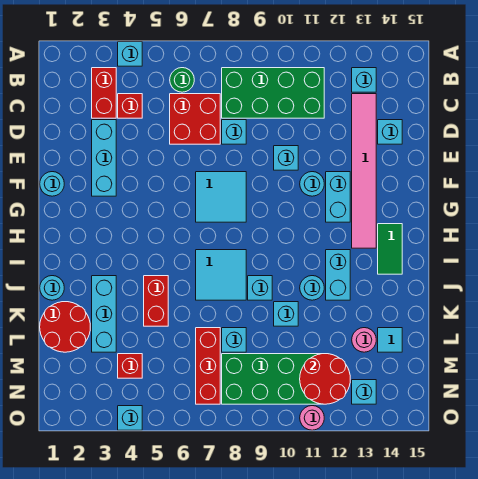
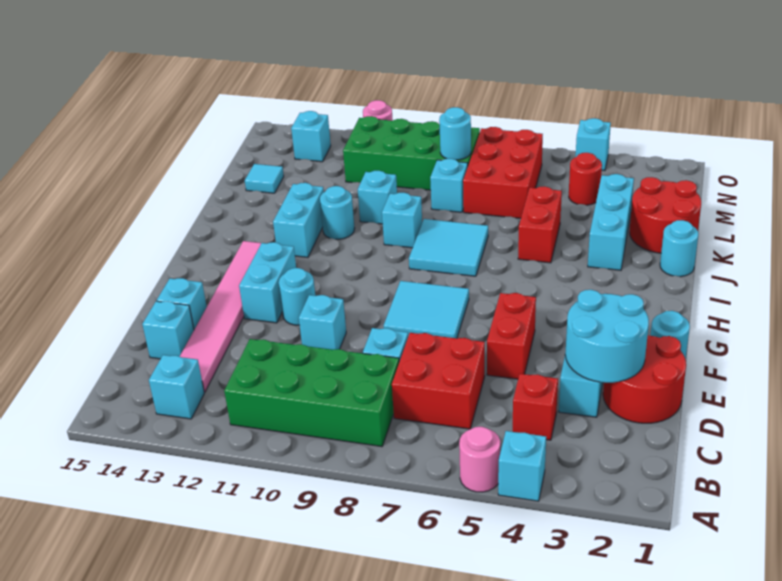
red 1x2 brick [92,68,116,118] -> red 1x2 brick moved to [487,293,536,379]
green 1x1 round brick [170,68,194,92] -> none
none -> cyan 2x2 round brick [565,290,649,383]
none -> cyan 1x1 brick [157,278,207,329]
green 1x2 tile [378,224,402,274] -> none
red 1x3 brick [196,328,220,404] -> red 2x3 brick [463,127,543,218]
pink 1x1 round brick [352,328,376,352] -> pink 1x1 round brick moved to [459,427,500,492]
red 1x1 brick [118,354,142,378] -> red 1x1 round brick [569,153,602,205]
none -> cyan 1x1 round brick [439,107,471,160]
red 2x2 round brick [300,354,350,404] -> red 2x2 round brick moved to [603,335,686,423]

